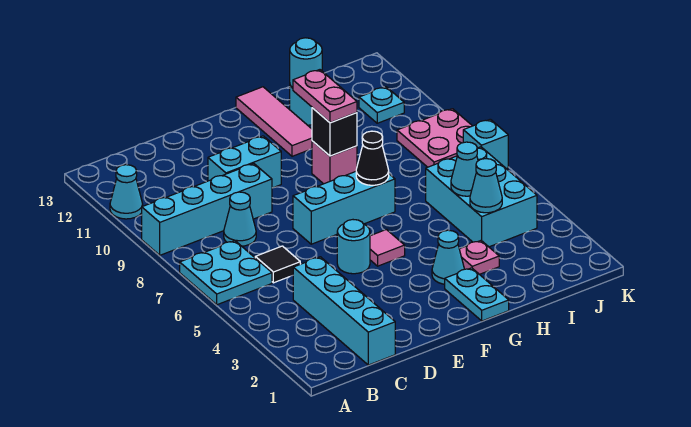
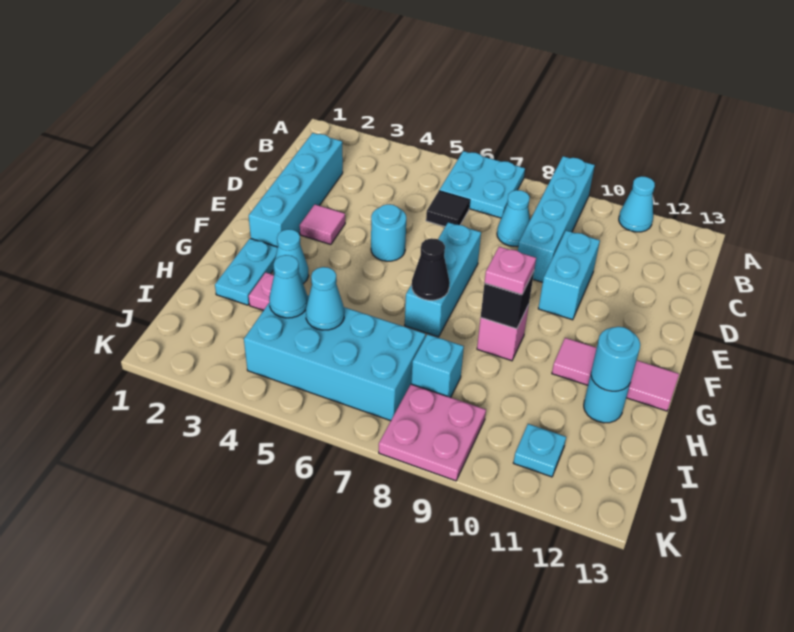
cyan 1x4 brick [293,257,395,365] -> cyan 1x4 brick turned to [249,133,343,247]
pink 1x1 tile [370,230,405,266] -> pink 1x1 tile moved to [300,204,345,245]
cyan 1x2 plate [445,268,509,321] -> cyan 1x2 plate turned to [215,238,278,305]
pink 1x2 plate [293,70,357,123] -> pink 1x1 plate [484,247,536,295]
cyan 2x3 brick [426,147,537,247] -> cyan 2x4 brick [244,295,425,421]
cyan 1x1 brick [463,119,508,169] -> cyan 1x1 brick moved to [411,334,464,398]

